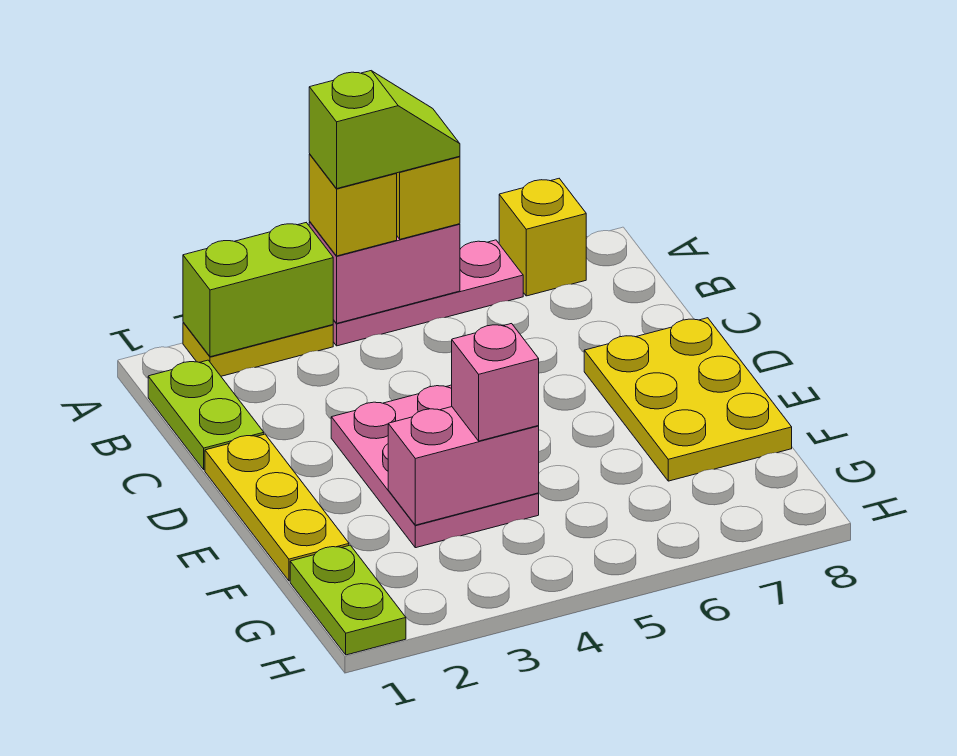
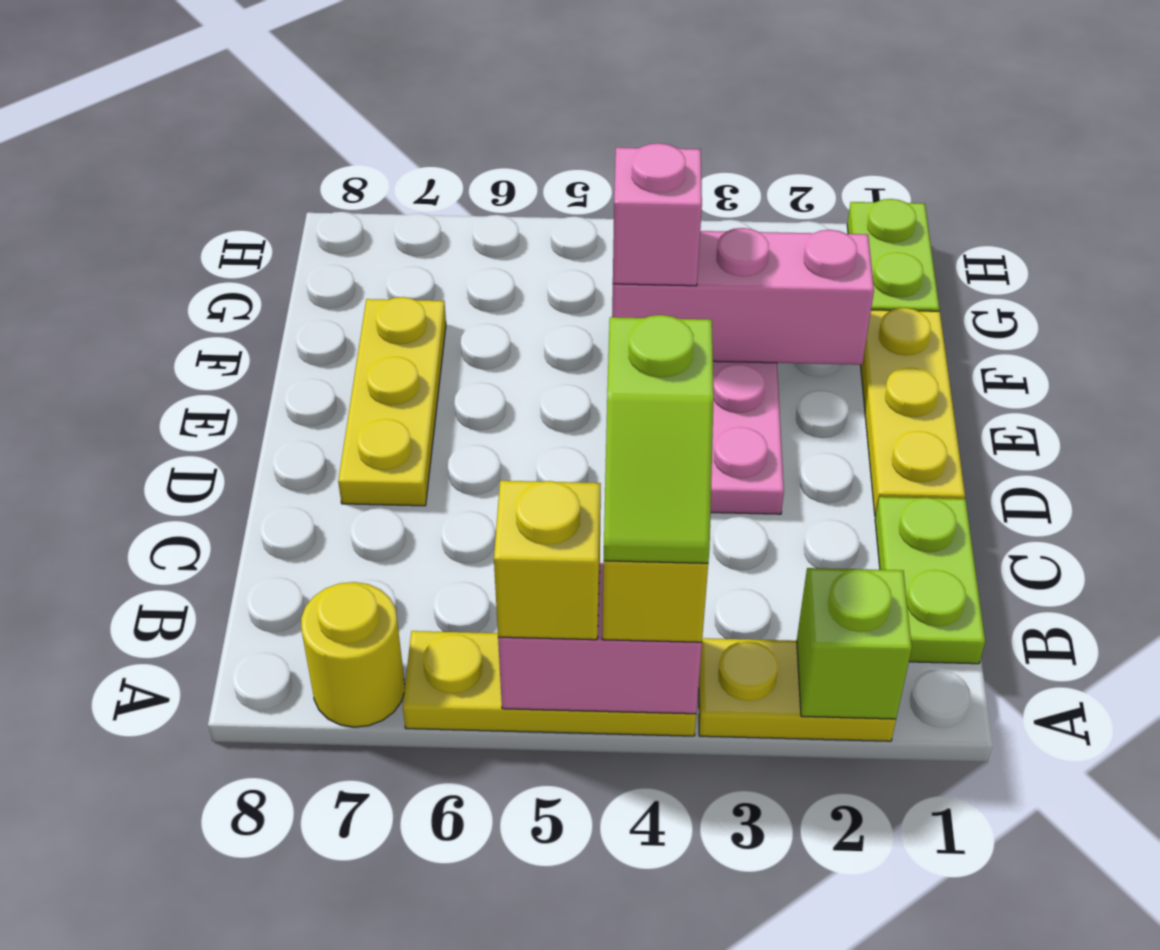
lime 1x2 brick [183,223,333,357] -> lime 1x1 brick [797,568,912,719]
pink 1x3 plate [333,240,523,346] -> yellow 1x3 plate [403,631,696,736]
lime 1x2 slope [309,71,460,188] -> lime 1x2 slope turned to [604,315,714,563]
yellow 1x1 brick [499,179,586,296] -> yellow 1x1 round brick [301,582,405,727]
yellow 2x3 plate [584,318,792,481] -> yellow 1x3 plate [338,297,446,506]
pink 1x2 brick [388,407,539,525] -> pink 1x3 brick [612,228,874,365]

